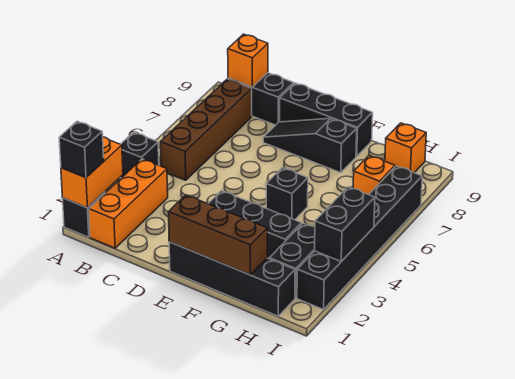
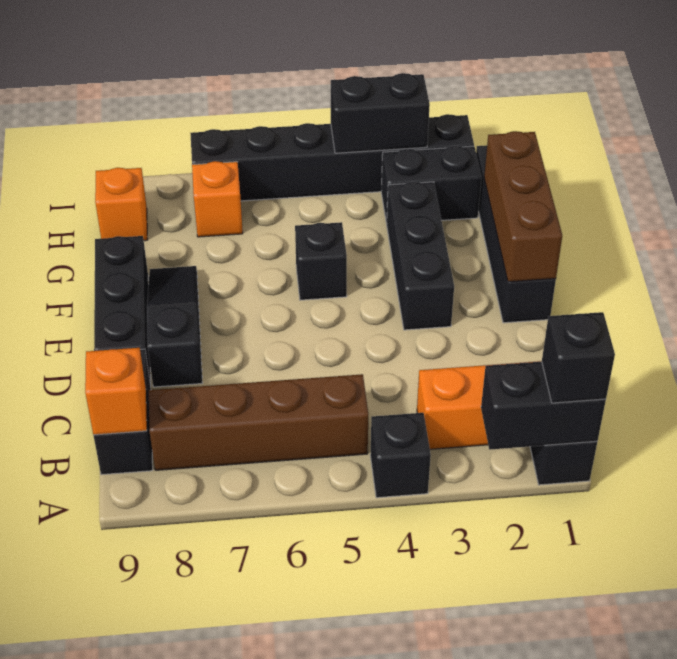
orange 1x2 brick [61,137,123,208] -> black 1x2 brick [481,361,606,450]
black 1x3 slope [263,118,357,173] -> black 1x3 slope turned to [147,266,202,387]

